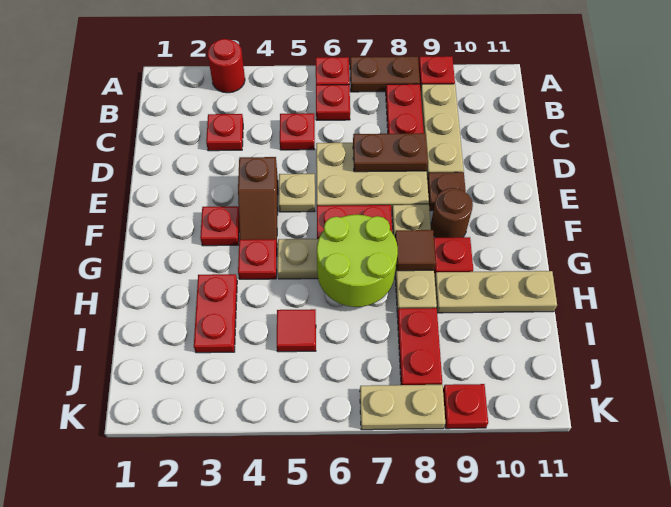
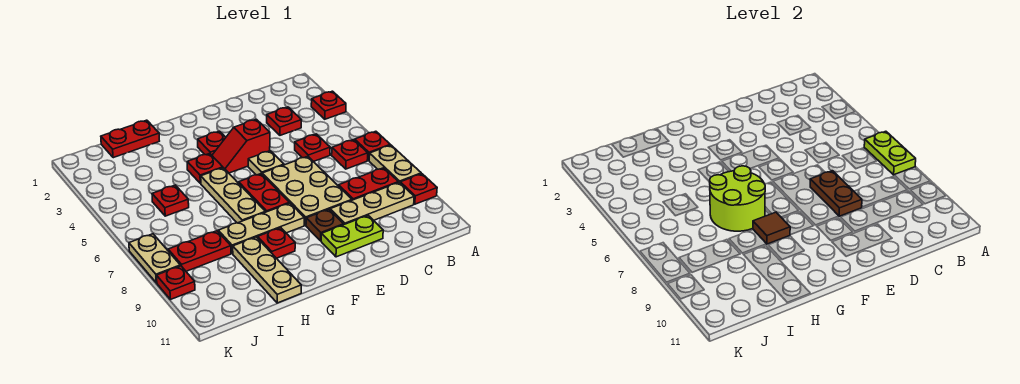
red 1x1 round brick [208,39,245,93] -> red 1x1 plate [311,91,346,119]
none -> lime 1x2 plate [864,131,916,175]
brown 1x2 plate [350,57,420,92] -> tan 1x2 plate [369,145,421,183]
none -> lime 1x2 plate [321,216,383,257]
brown 1x2 slope [238,157,278,242] -> red 1x2 slope [212,119,270,173]
brown 1x1 round brick [431,188,473,238] -> none
red 1x2 plate [194,274,237,353] -> red 1x2 plate moved to [101,120,159,158]
red 1x1 tile [277,309,316,352] -> red 1x1 plate [152,185,189,216]

